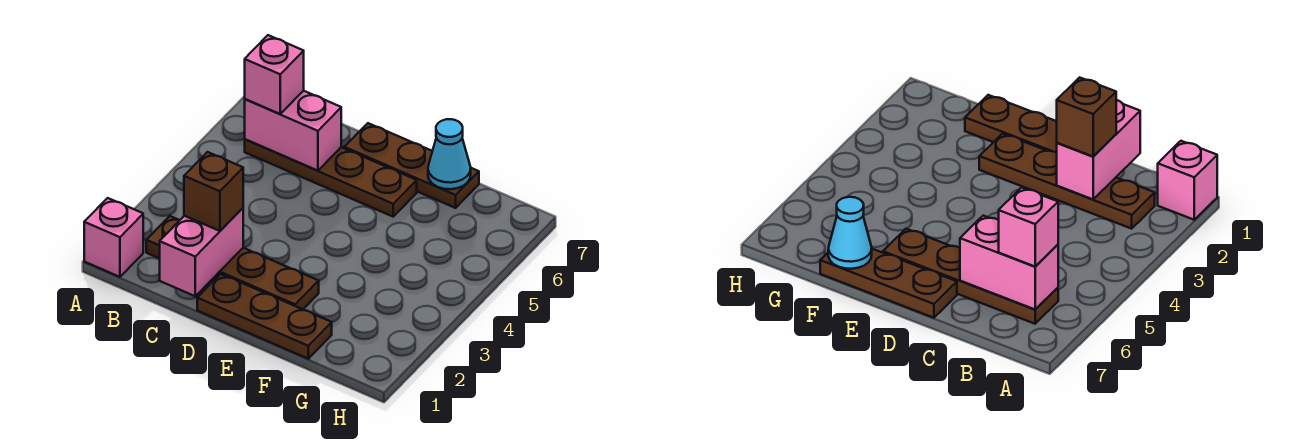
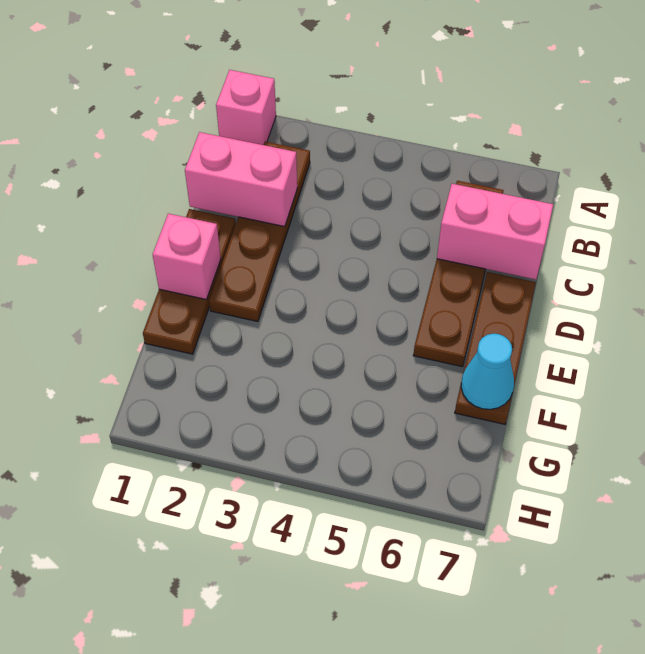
pink 1x2 brick [245,91,341,171] -> pink 1x2 brick turned to [437,184,553,280]
pink 1x1 brick [245,35,304,114] -> pink 1x1 brick moved to [153,214,221,300]
brown 1x1 brick [184,152,243,231] -> none

